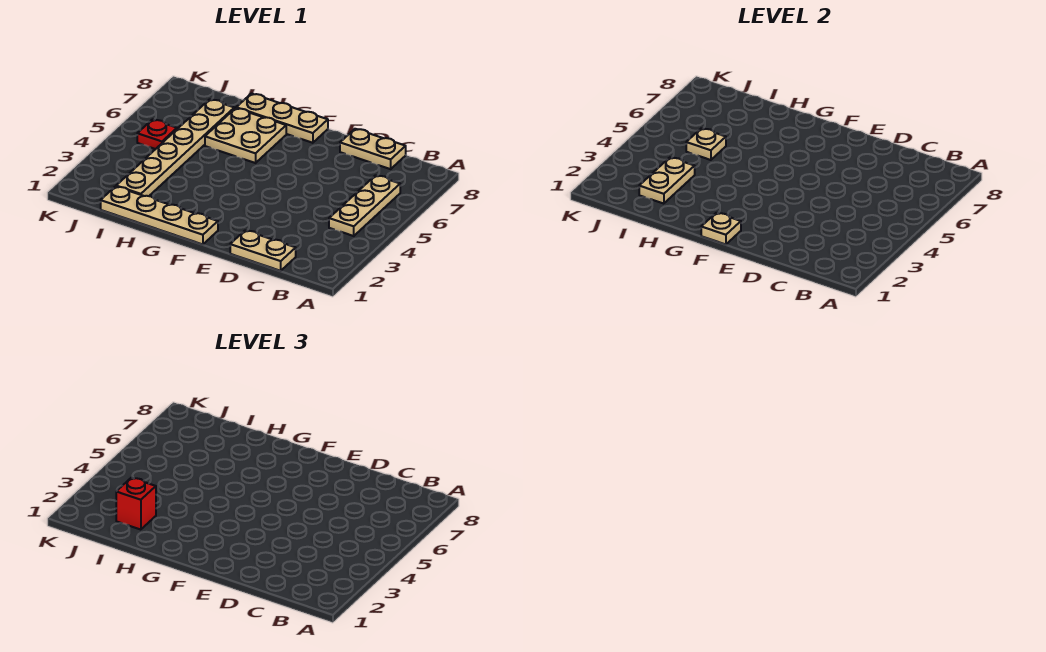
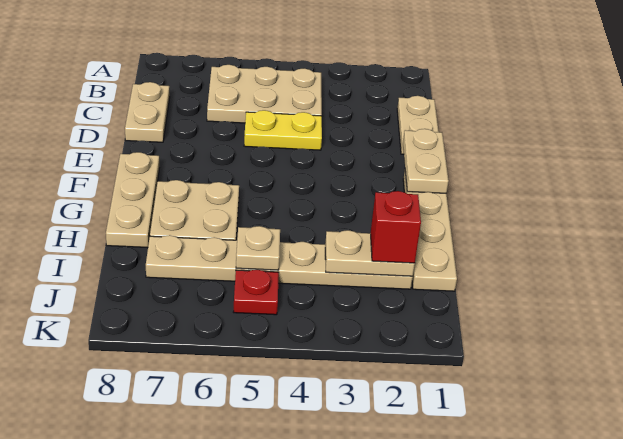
tan 1x3 plate [329,175,400,236] -> tan 2x3 plate [207,65,322,123]
none -> yellow 1x2 plate [244,110,322,150]
tan 1x1 plate [701,213,741,244] -> tan 1x2 plate [403,129,449,193]

